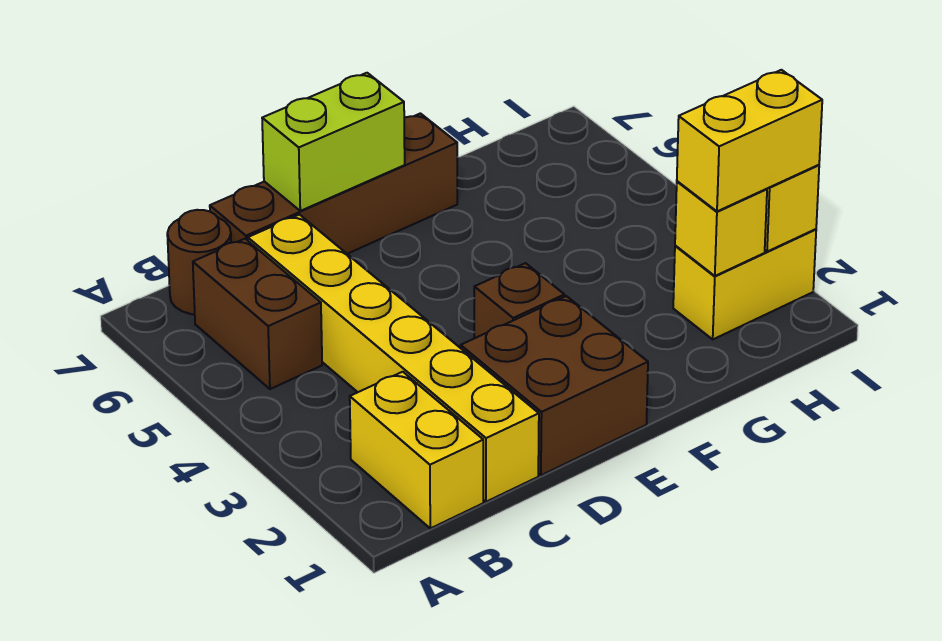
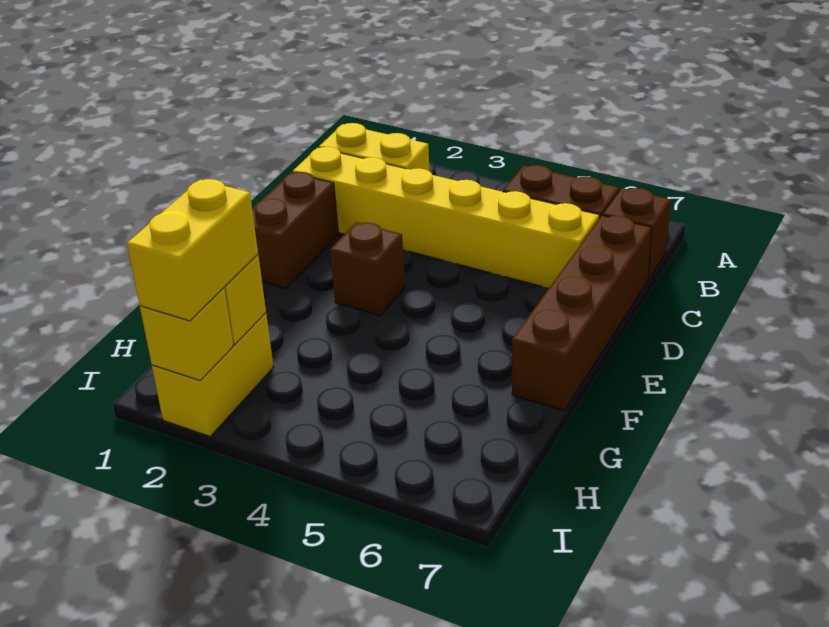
brown 1x1 round brick [167,210,231,314] -> brown 1x1 brick [603,188,671,279]
brown 2x2 brick [461,296,648,475] -> brown 1x2 brick [252,172,339,288]
lime 1x2 brick [262,73,405,211] -> none

